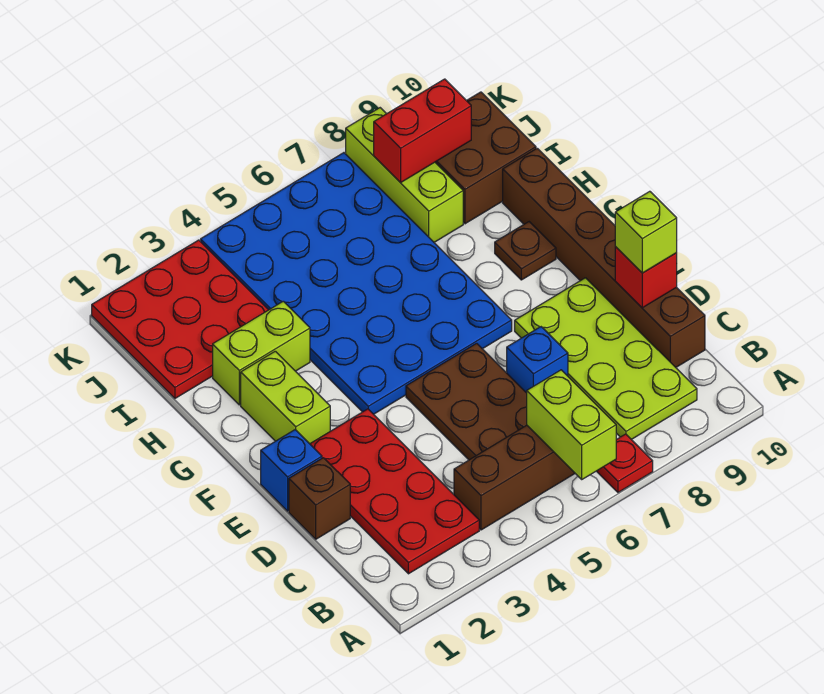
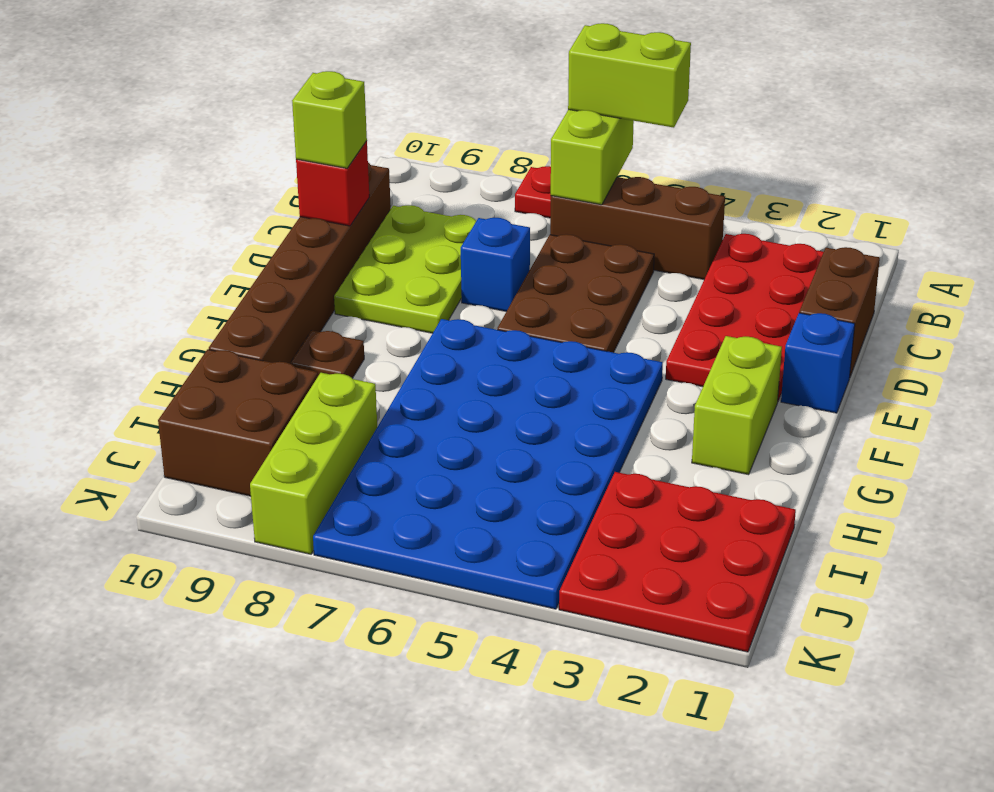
lime 2x4 plate [515,278,697,440] -> lime 2x3 plate [334,205,476,333]
brown 1x1 brick [289,458,350,539] -> brown 1x2 brick [799,247,880,378]
lime 1x2 brick [213,301,310,405] -> lime 1x2 brick moved to [568,23,691,128]
red 1x2 brick [374,79,471,183] -> none

